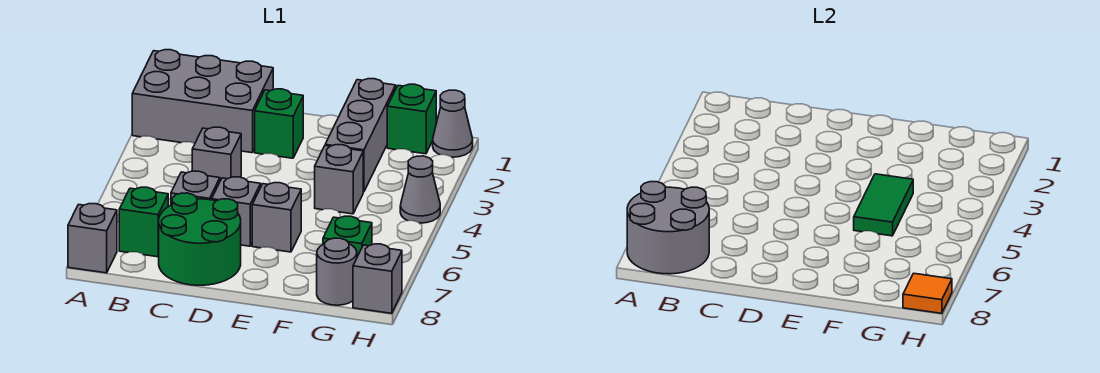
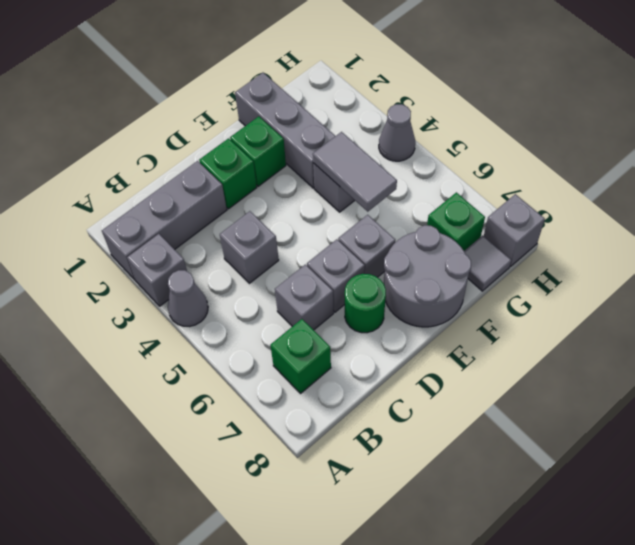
grey 2x3 brick [132,50,273,153] -> grey 1x3 brick [102,161,227,280]
grey 2x2 round brick [627,182,709,274] -> grey 2x2 round brick moved to [384,225,471,327]
grey 1x1 brick [68,204,117,273] -> grey 1x1 brick moved to [127,234,187,306]
green 2x2 round brick [159,193,241,285] -> green 1x1 round brick [345,274,386,333]
green 1x2 tile [854,174,913,236] -> grey 1x2 tile [313,132,397,212]
green 1x1 brick [387,84,436,154] -> green 1x1 brick moved to [230,117,286,186]
grey 1x1 round brick [317,238,357,305] -> grey 1x1 tile [464,236,511,291]
grey 1x1 cone [433,90,473,157] -> grey 1x1 cone moved to [168,270,208,326]
orange 1x1 tile [903,273,952,313] -> none

